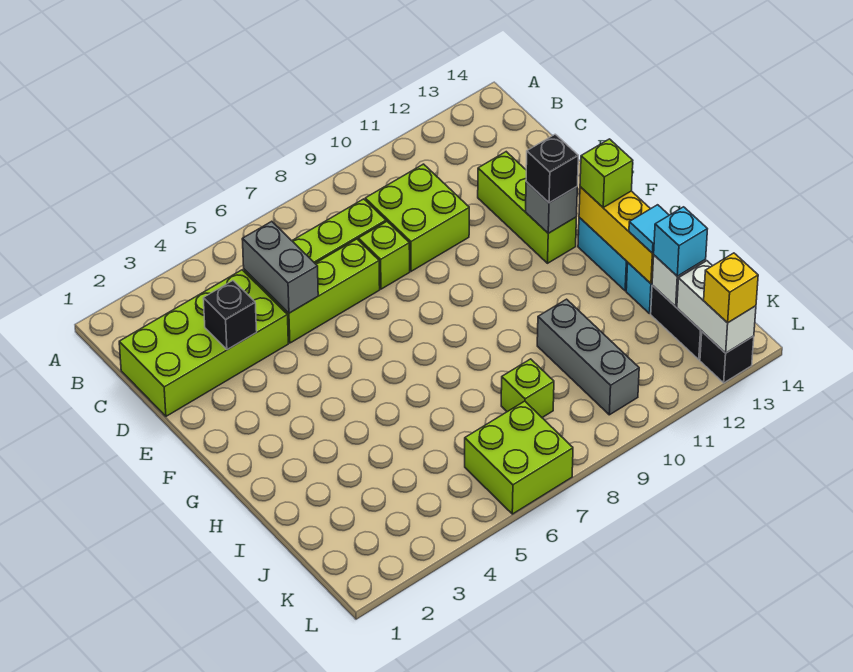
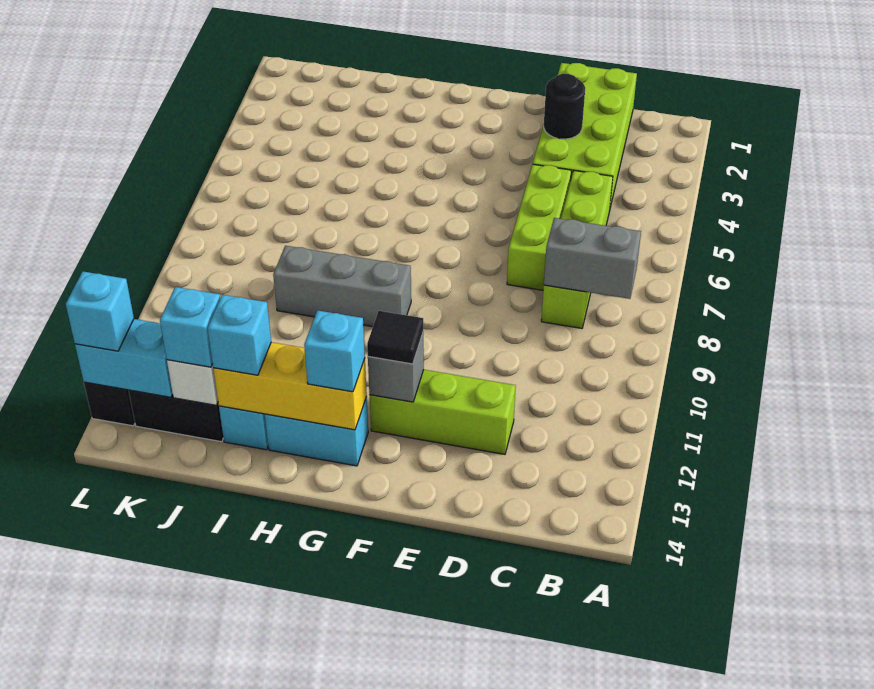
grey 1x2 brick [242,221,318,313] -> grey 1x2 brick moved to [544,218,641,299]
lime 2x2 brick [365,164,469,271] -> none
black 1x1 brick [203,281,257,350] -> black 1x1 round brick [544,74,585,139]
lime 1x1 brick [358,222,410,289] -> none
black 1x1 brick [526,134,578,203] -> black 1x1 tile [367,311,423,364]
lime 1x1 brick [580,139,633,207] -> cyan 1x1 brick [304,310,365,392]
grey 1x3 brick [537,299,639,415] -> grey 1x3 brick moved to [273,246,411,327]
cyan 1x1 tile [629,205,669,253] -> cyan 1x1 brick [208,295,271,375]
lime 1x1 brick [501,359,554,417] -> none
lime 2x2 brick [465,401,573,514] -> none
white 1x2 brick [677,261,756,353] -> cyan 1x2 brick [75,319,173,397]
yellow 1x1 brick [704,253,758,323] -> cyan 1x1 brick [66,272,134,351]

